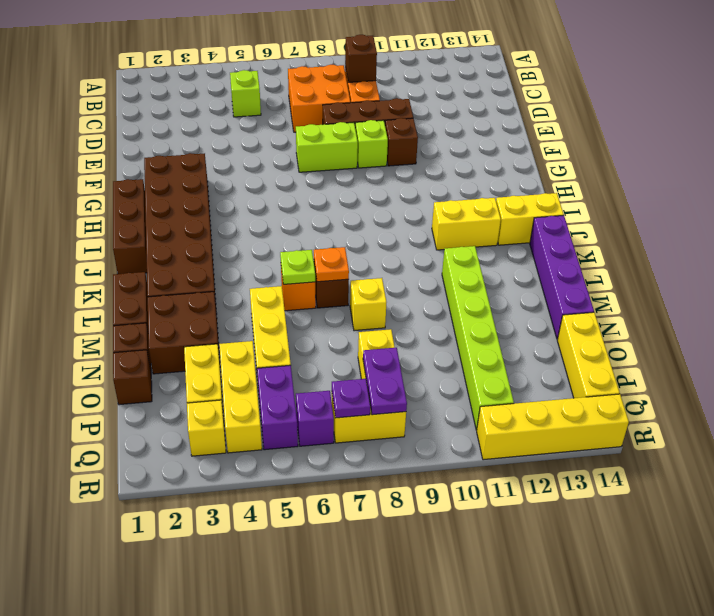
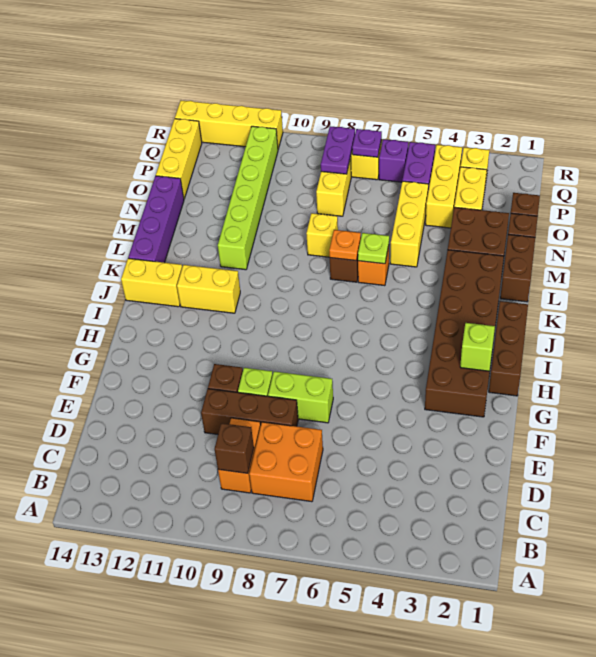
lime 1x1 brick [230,70,261,117] -> lime 1x1 brick moved to [460,323,495,371]

